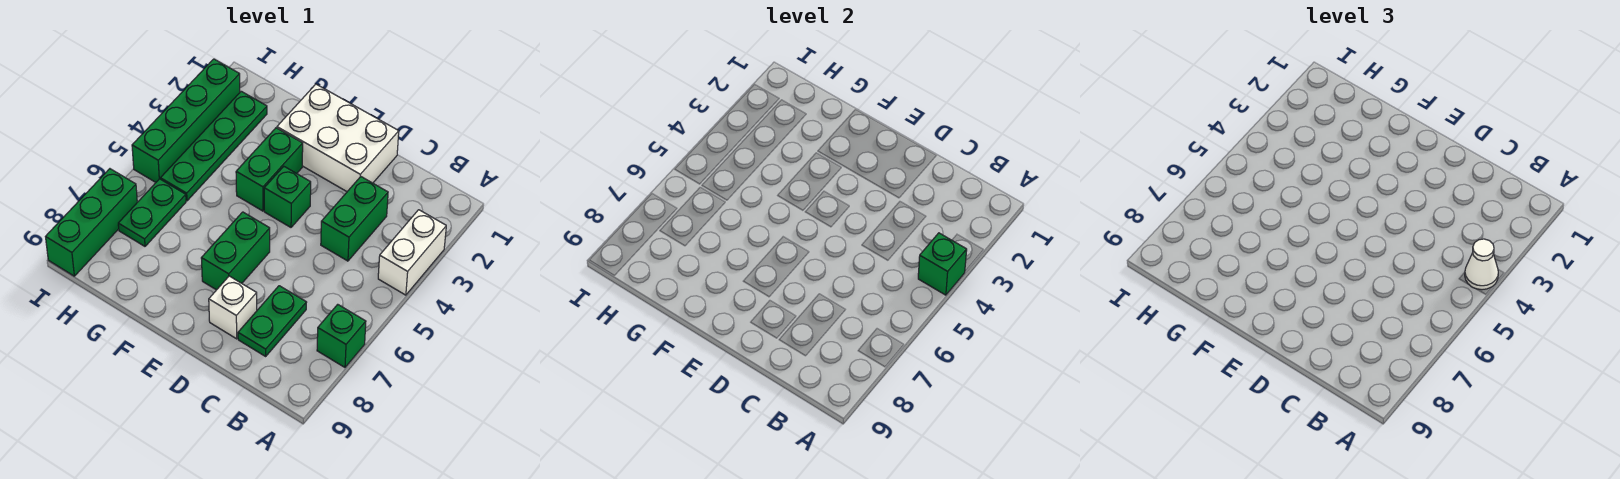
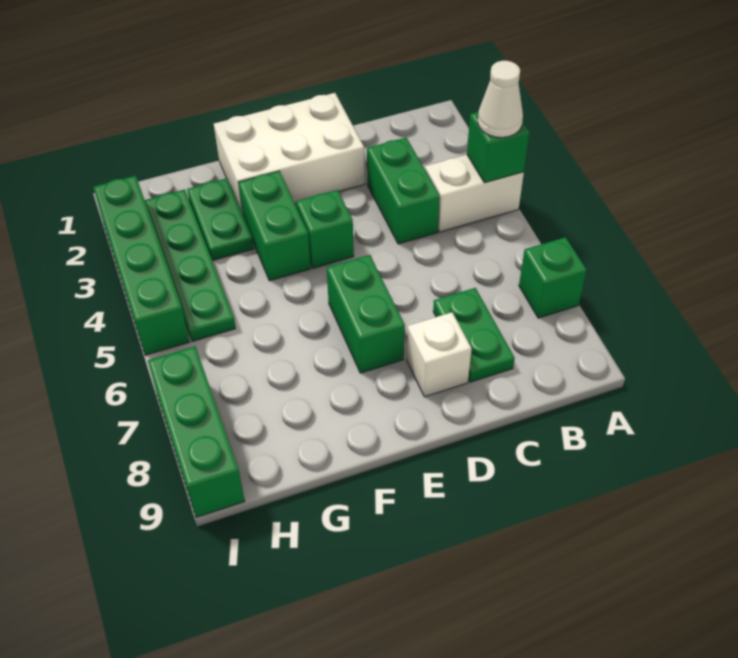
white 1x2 brick [378,210,446,295] -> white 1x2 brick turned to [425,155,524,232]
green 1x2 plate [118,179,186,246] -> green 1x2 plate moved to [187,178,254,261]

